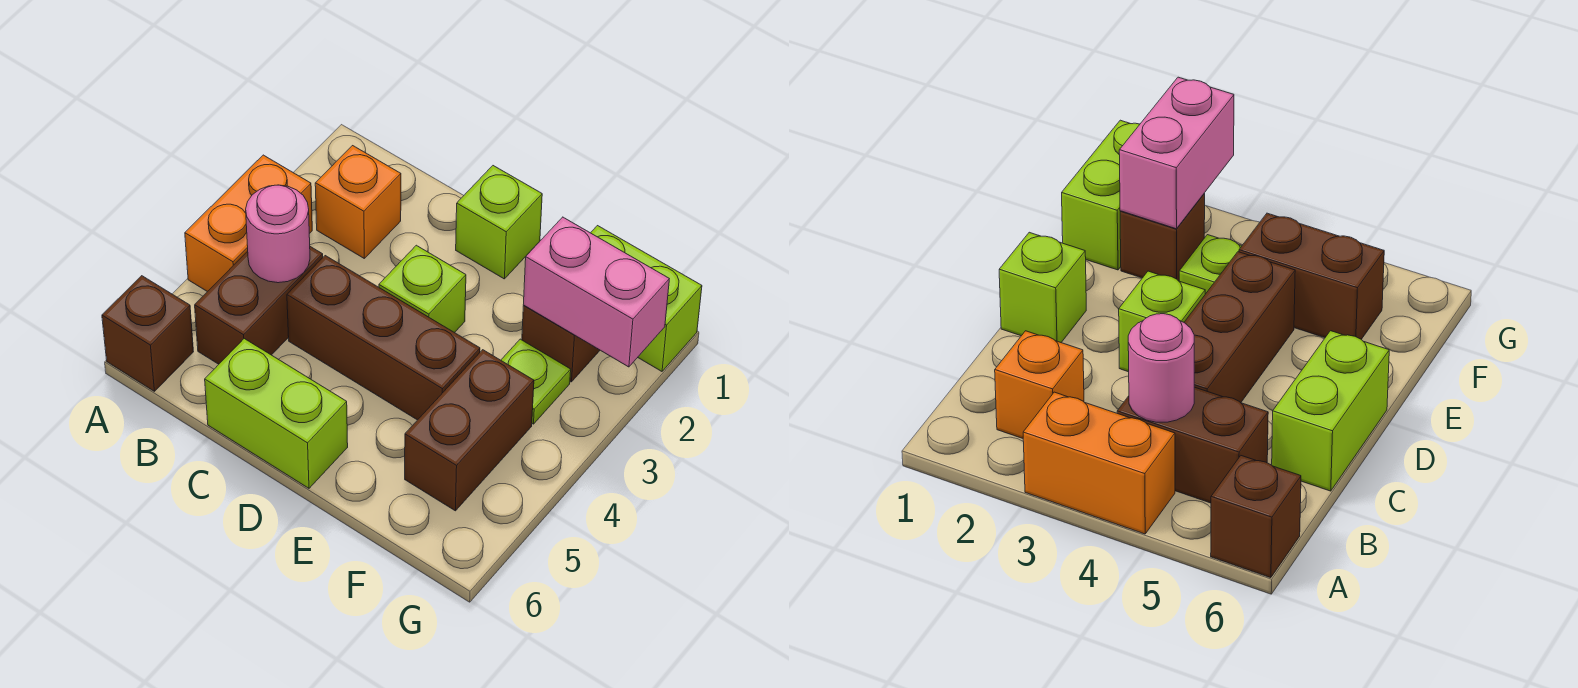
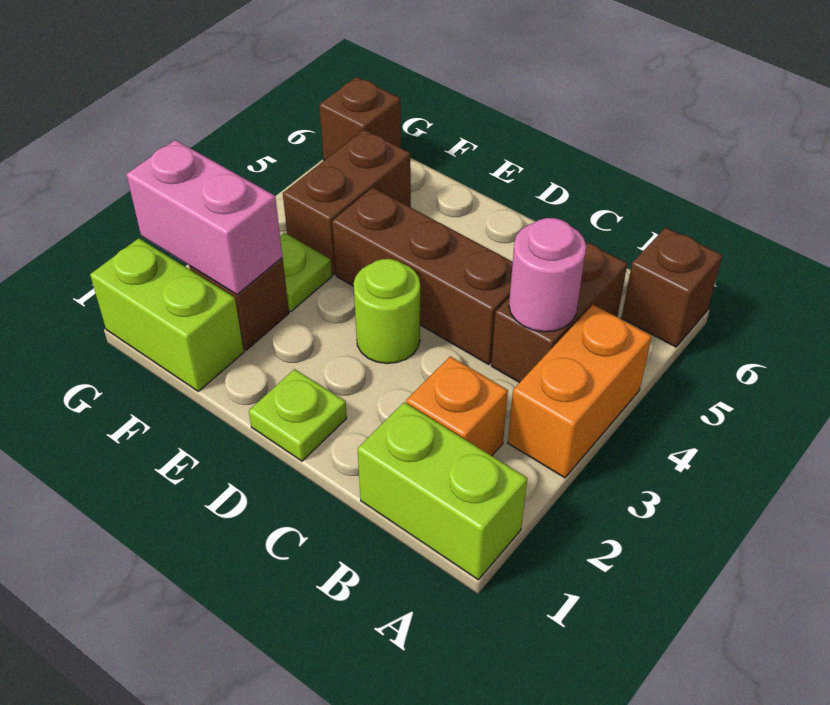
lime 1x2 brick [205,339,348,488] -> lime 1x2 brick moved to [357,402,527,580]
lime 1x1 brick [456,166,542,279] -> lime 1x1 plate [249,369,347,461]
lime 1x1 brick [379,245,466,333] -> lime 1x1 round brick [354,259,420,364]
none -> brown 1x1 brick [319,77,401,160]

